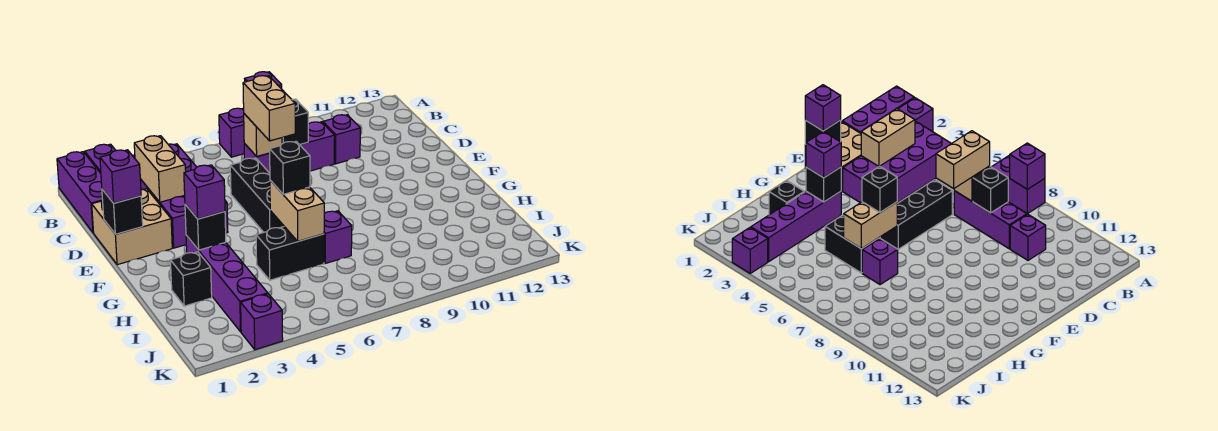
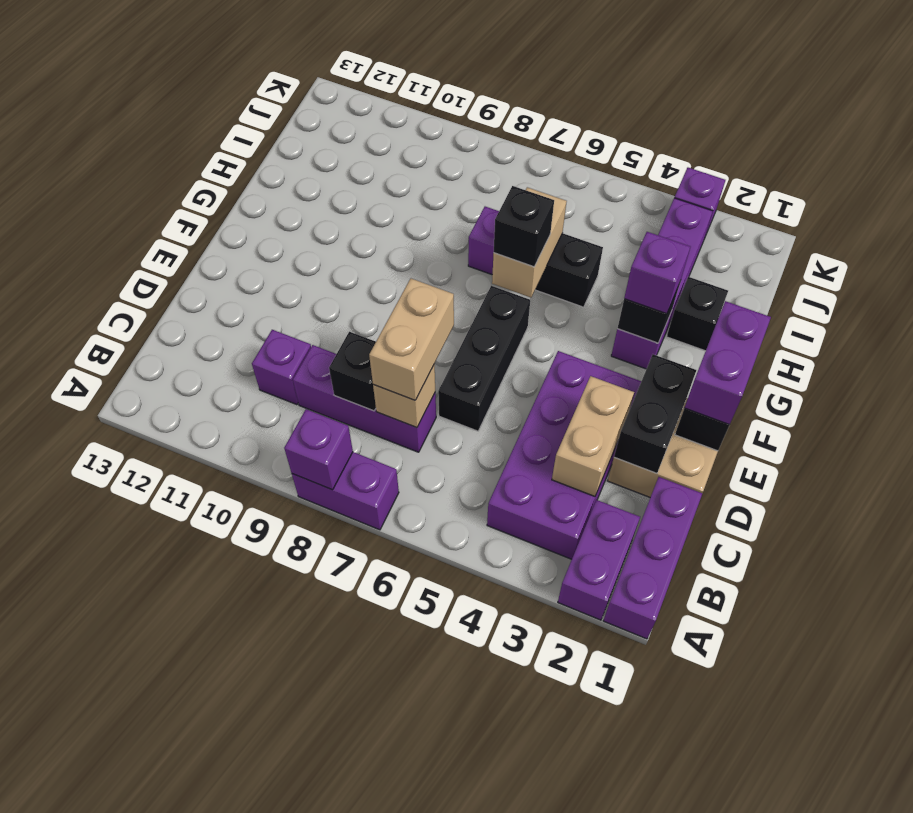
none -> black 1x2 brick [614,354,696,473]
purple 1x1 brick [100,150,141,203] -> purple 1x2 brick [685,301,771,425]

